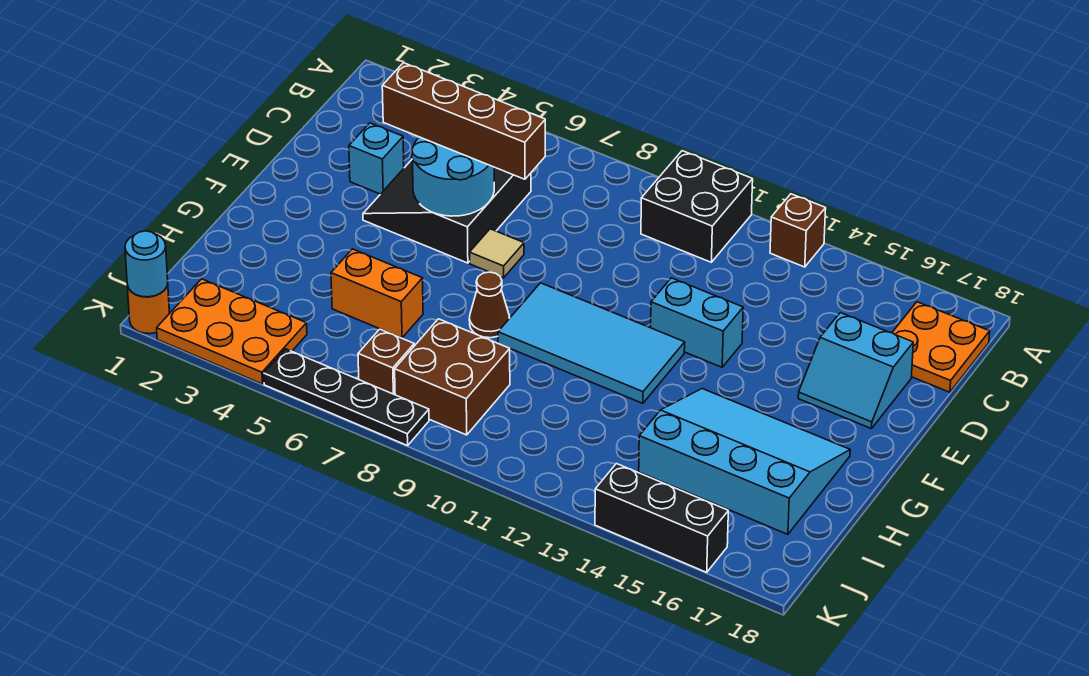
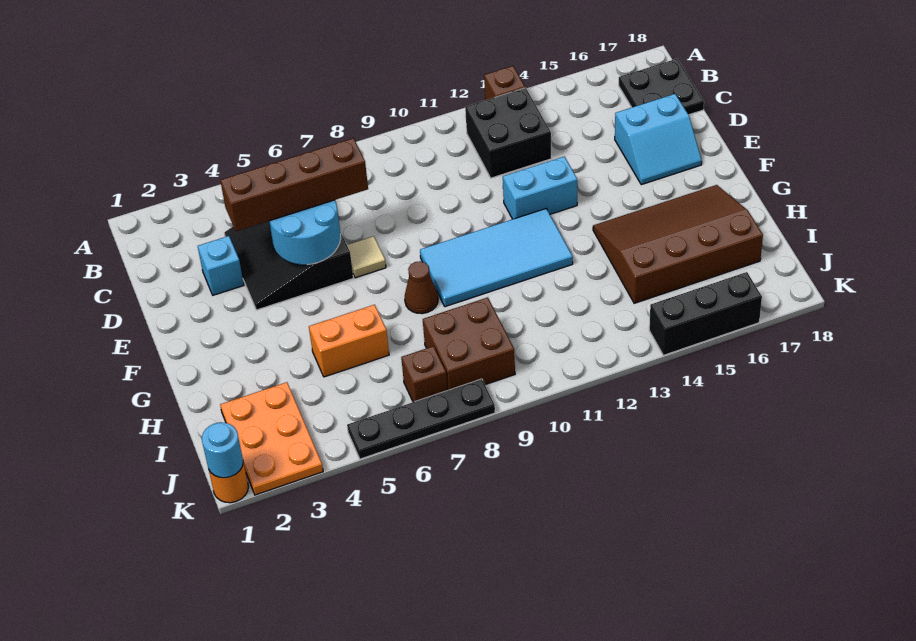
black 2x2 brick [641,151,753,262] -> black 2x2 brick moved to [465,88,551,178]
orange 2x2 plate [892,302,990,392] -> black 2x2 plate [619,59,704,115]
cyan 3x4 slope [639,389,850,534] -> brown 3x4 slope [593,185,763,303]
orange 2x3 plate [157,279,307,384] -> orange 2x3 plate turned to [220,382,323,495]

